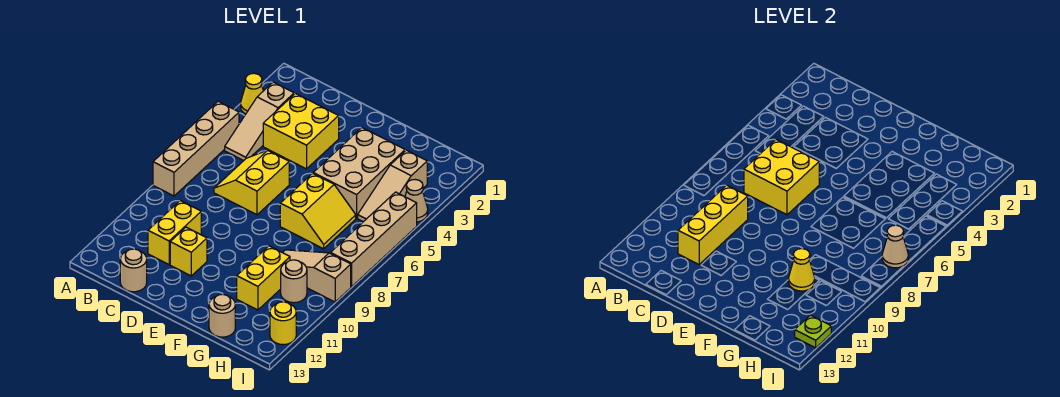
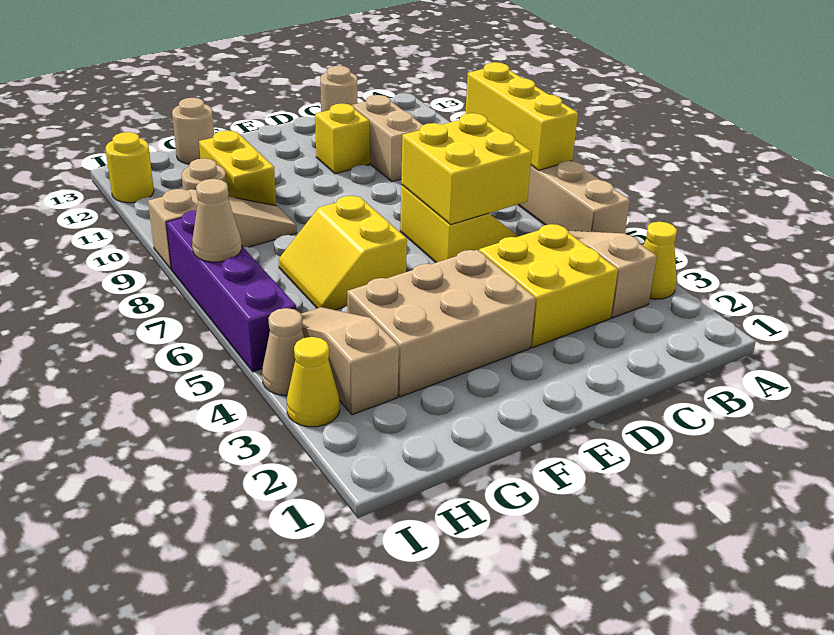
yellow 1x3 brick [678,185,748,264] -> yellow 1x3 brick moved to [465,62,578,170]
yellow 1x2 brick [148,201,201,264] -> tan 1x2 brick [352,95,423,182]
tan 2x3 brick [313,128,405,218] -> tan 2x3 brick turned to [347,250,536,397]
yellow 1x1 cone [788,249,815,291] -> yellow 1x1 cone moved to [287,337,340,427]
tan 1x4 brick [331,192,417,287] -> purple 1x4 brick [166,210,296,372]
lime 1x1 plate [795,315,831,348] -> none

